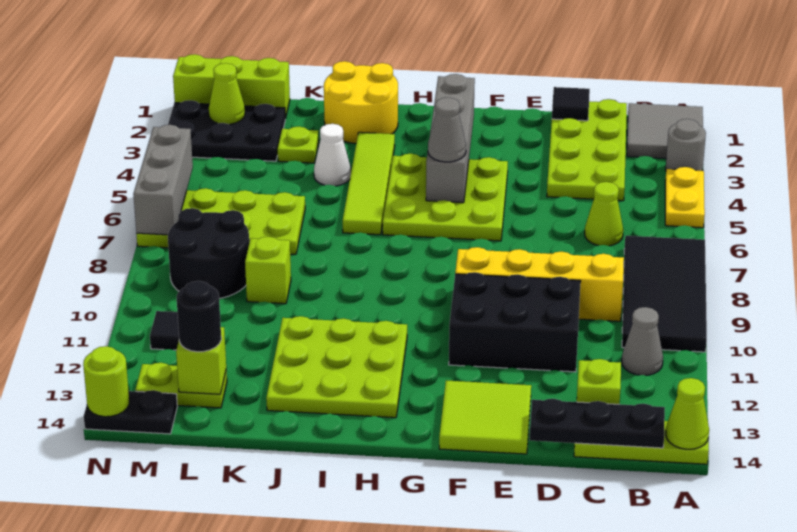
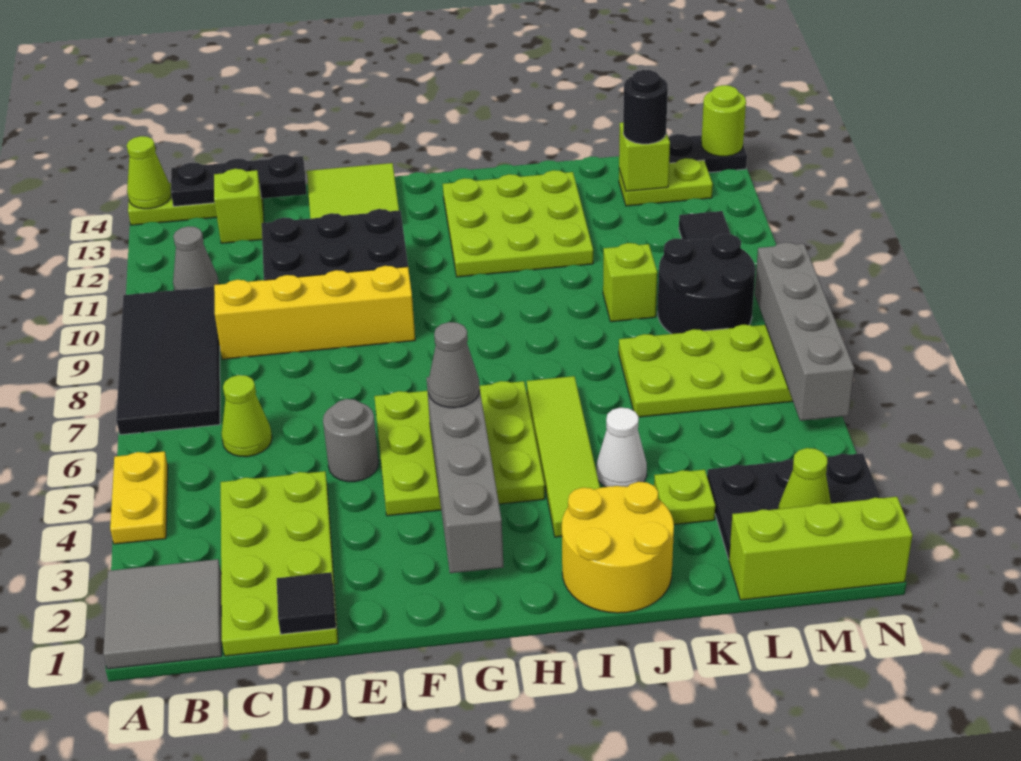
grey 1x1 round brick [665,119,706,171] -> grey 1x1 round brick moved to [323,399,378,482]
grey 1x3 brick [133,125,193,235] -> grey 1x4 brick [755,242,855,421]

